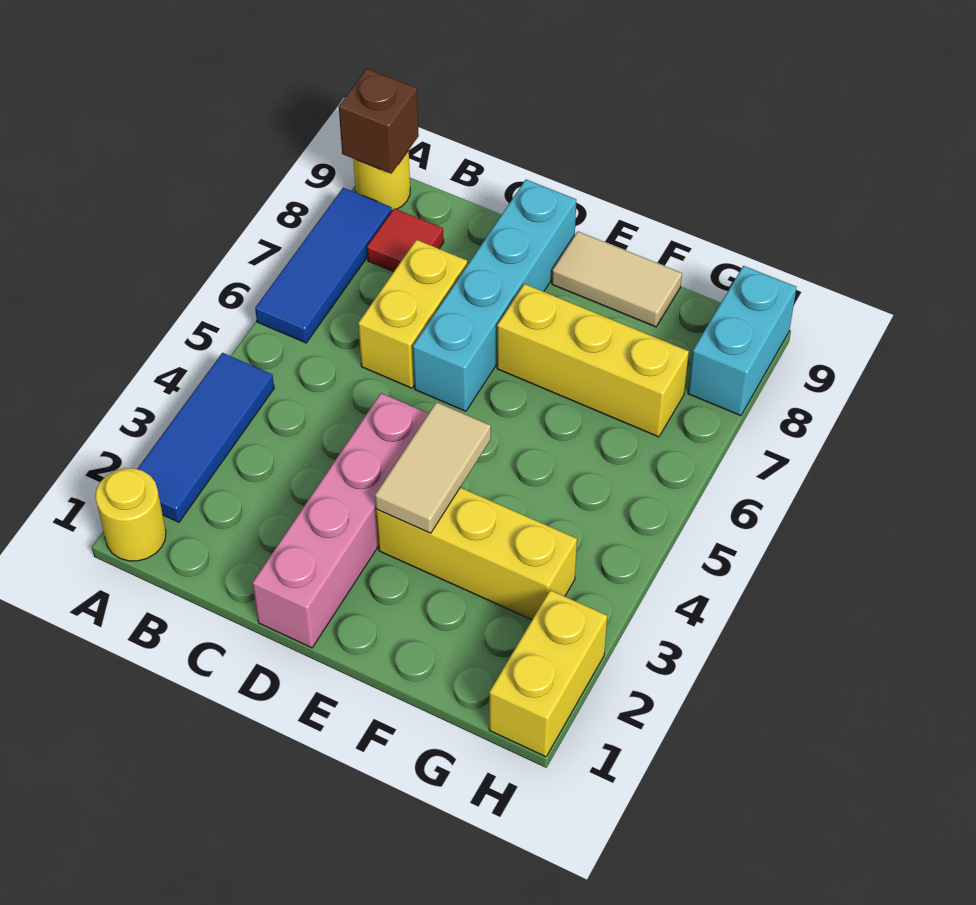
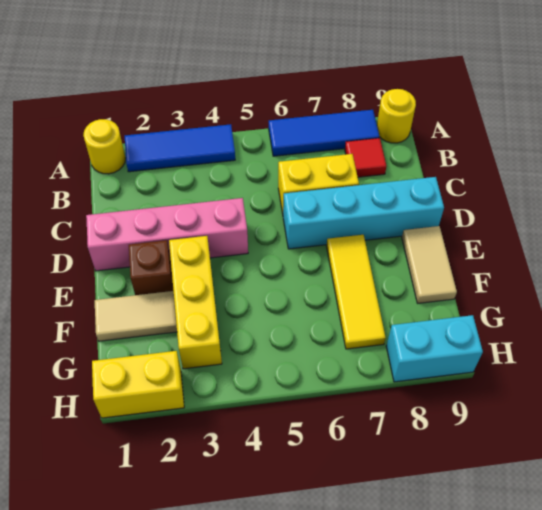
brown 1x1 brick [339,69,419,174] -> brown 1x1 brick moved to [129,240,173,295]
tan 1x2 tile [375,402,491,533] -> tan 1x2 tile moved to [95,291,177,341]
yellow 1x3 brick [497,284,689,437] -> yellow 1x3 tile [327,235,386,349]

